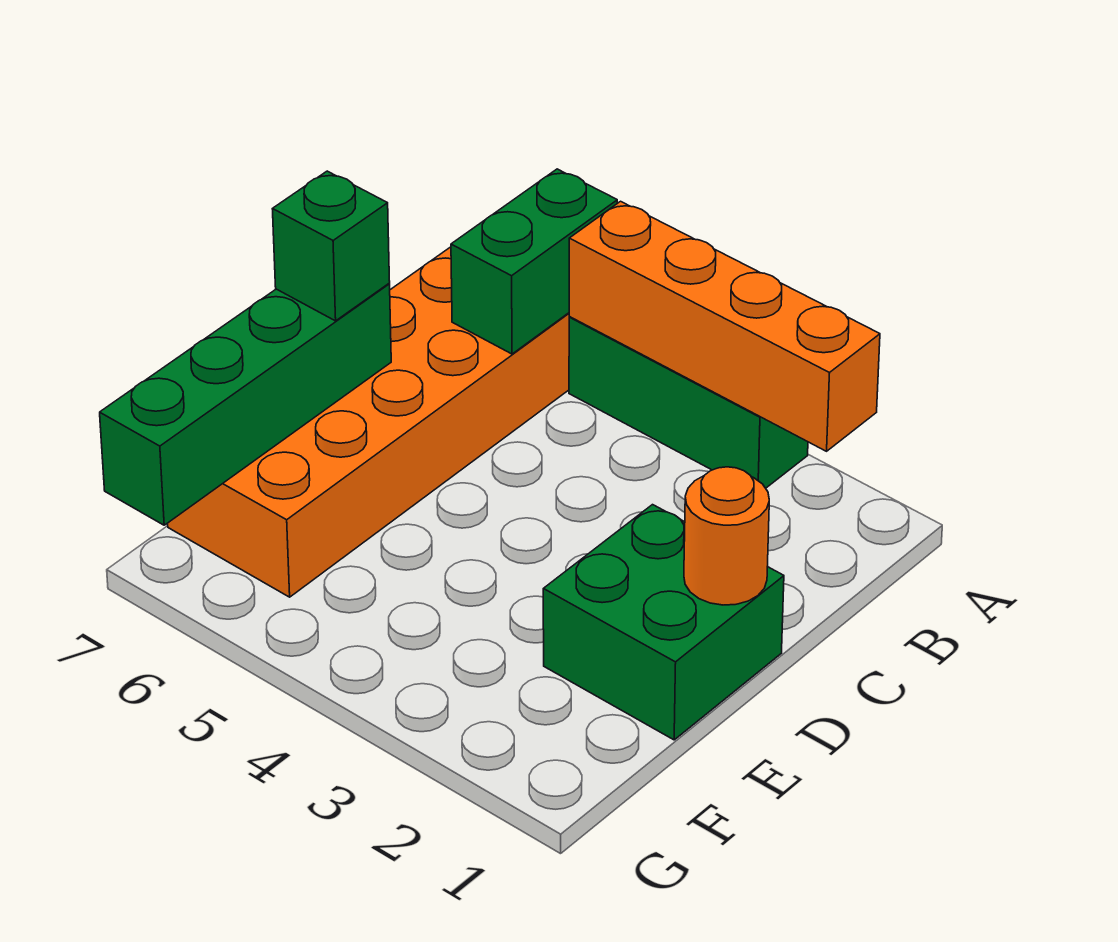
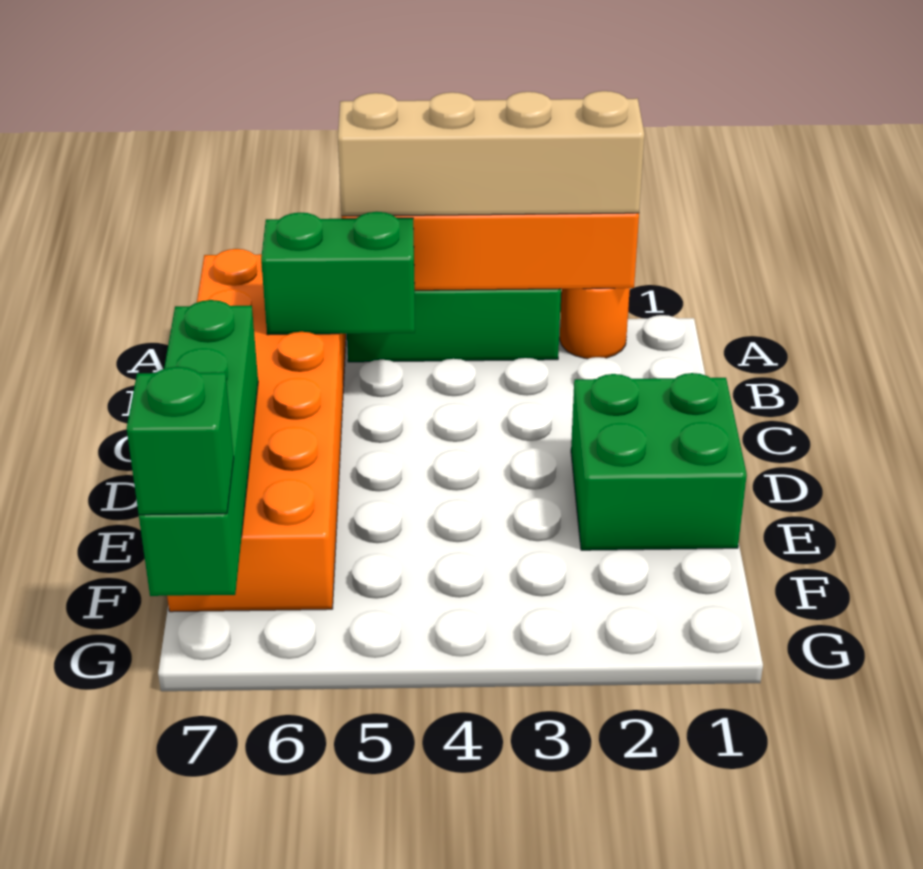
none -> tan 1x4 brick [338,91,645,216]
green 1x2 brick [451,169,617,354] -> green 1x2 brick turned to [261,212,415,335]
orange 1x1 round brick [684,467,769,605] -> orange 1x1 round brick moved to [560,288,630,359]
green 1x1 brick [273,171,390,321] -> green 1x1 brick moved to [127,367,234,515]

